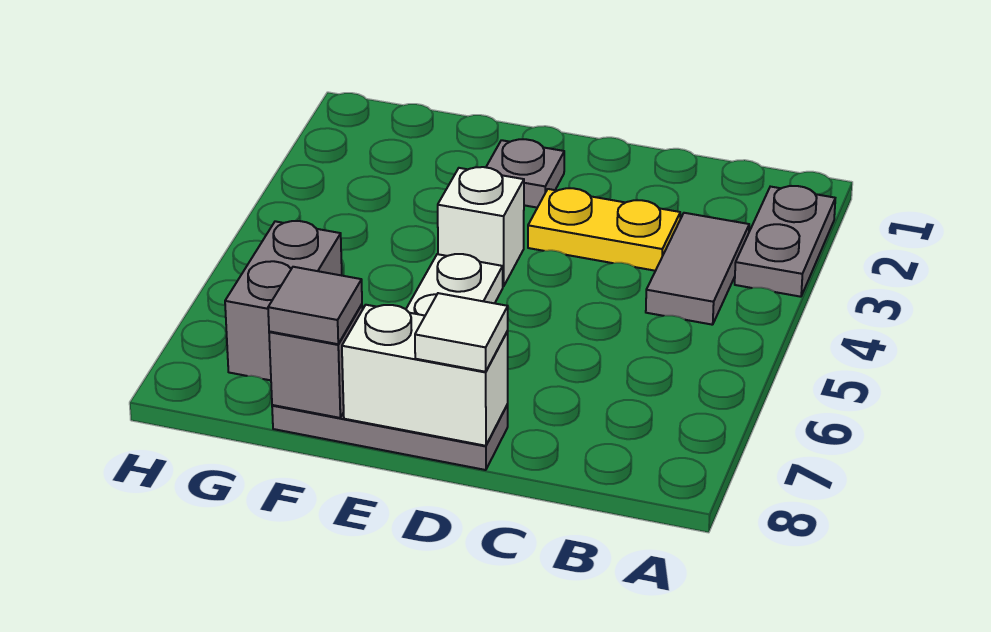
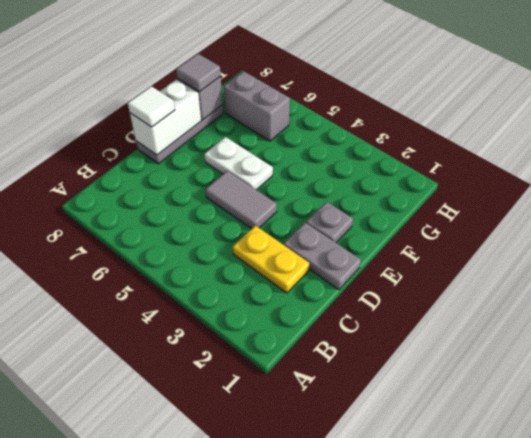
grey 1x2 plate [735,186,835,297] -> grey 1x2 plate moved to [284,223,361,290]
grey 1x2 tile [646,213,749,325] -> grey 1x2 tile moved to [205,171,277,229]
yellow 1x2 plate [528,188,680,271] -> yellow 1x2 plate turned to [233,225,310,293]
white 1x1 brick [438,167,524,287] -> none

